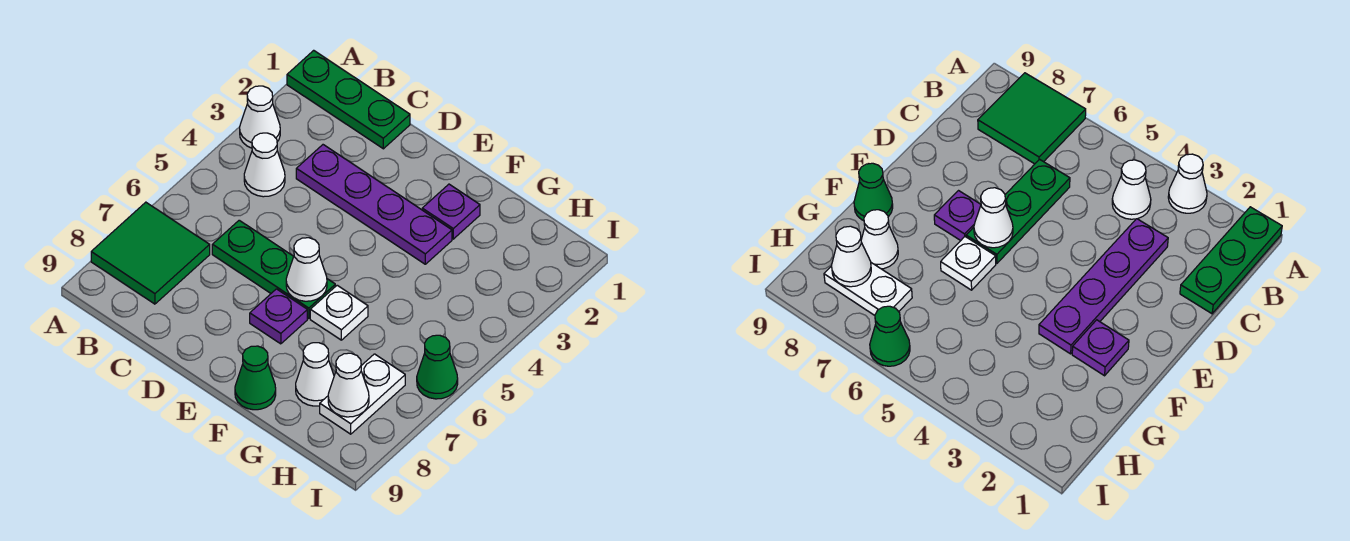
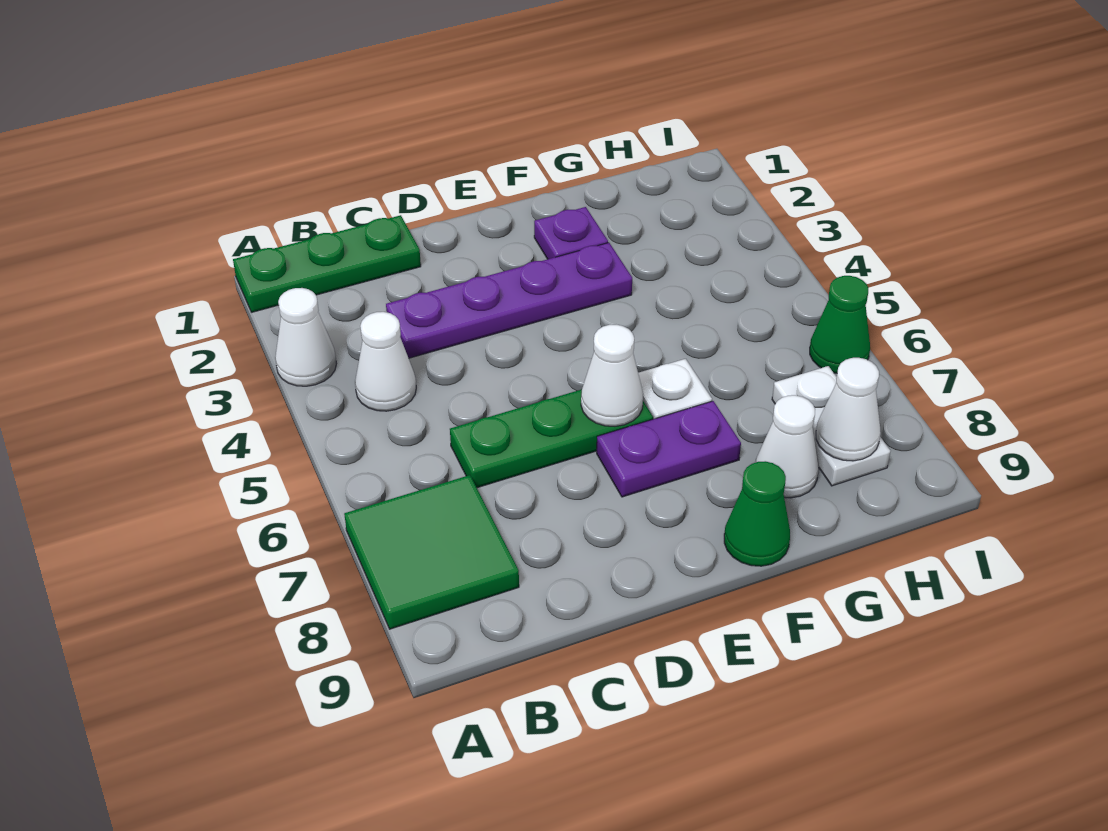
purple 1x1 plate [250,289,307,344] -> purple 1x2 plate [597,401,741,497]

